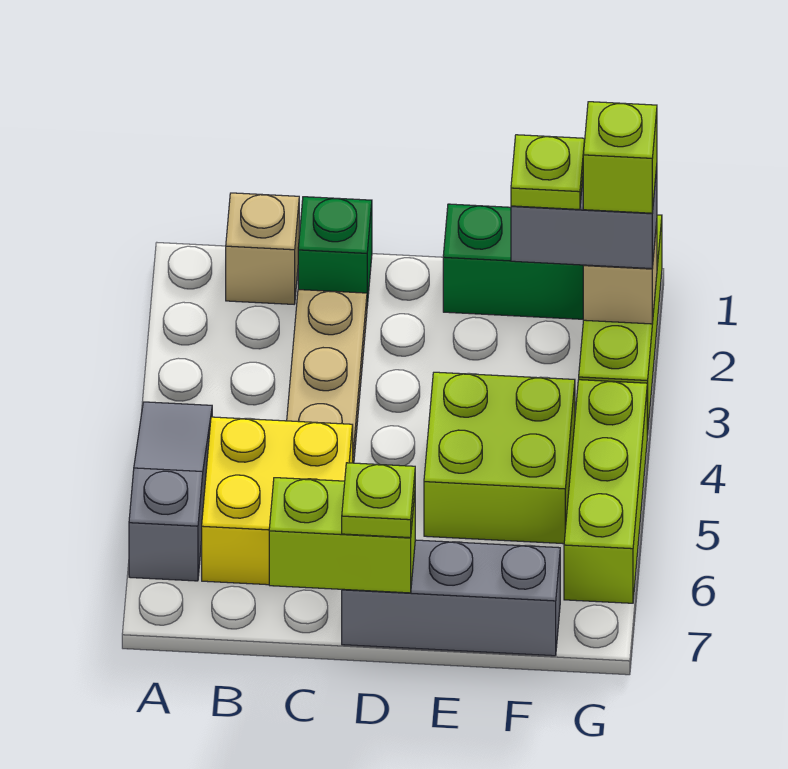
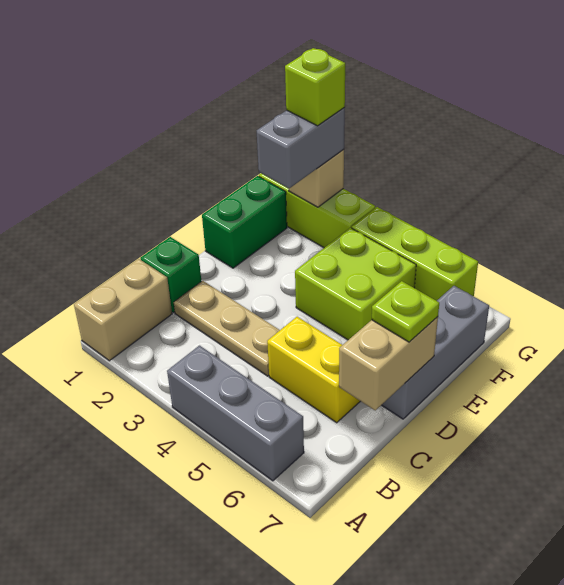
grey 1x3 slope [129,402,212,581] -> grey 1x3 brick [167,346,304,481]
tan 1x1 brick [226,193,299,304] -> tan 1x2 brick [74,259,172,361]
yellow 2x2 brick [202,417,353,585] -> yellow 1x2 brick [267,317,360,423]
lime 1x2 brick [269,478,415,593] -> tan 1x2 brick [339,317,438,410]
lime 1x1 plate [511,135,585,209] -> none

